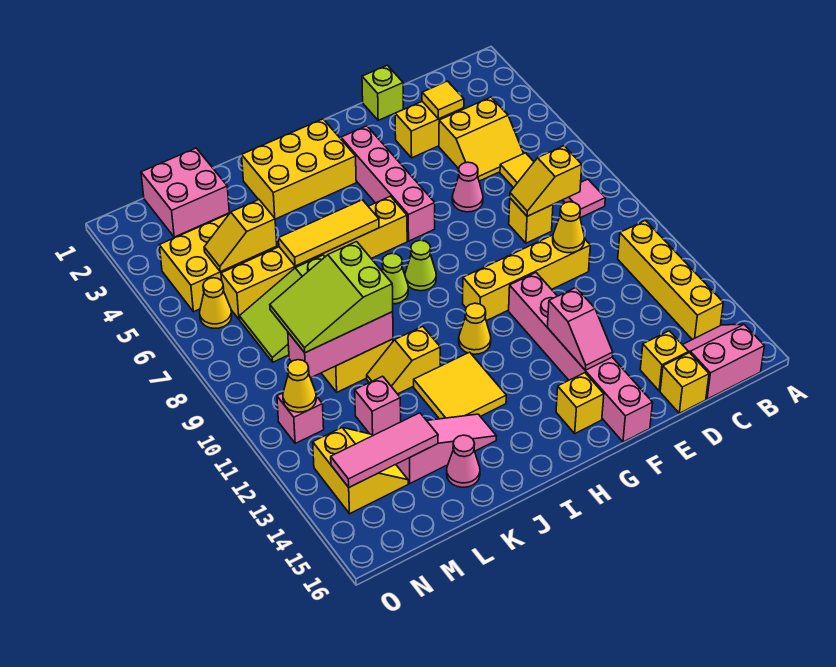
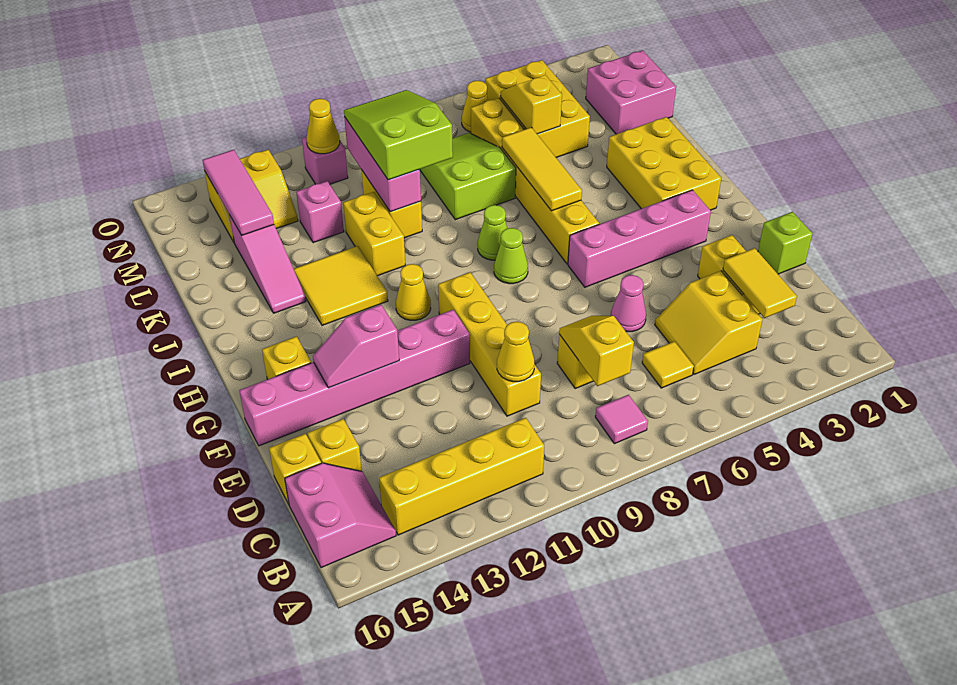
yellow 1x1 tile [422,81,464,119] -> yellow 1x2 tile [723,248,797,318]
yellow 1x2 slope [367,326,440,394] -> yellow 1x2 brick [343,192,405,276]
pink 1x1 cone [447,435,480,487] -> none

